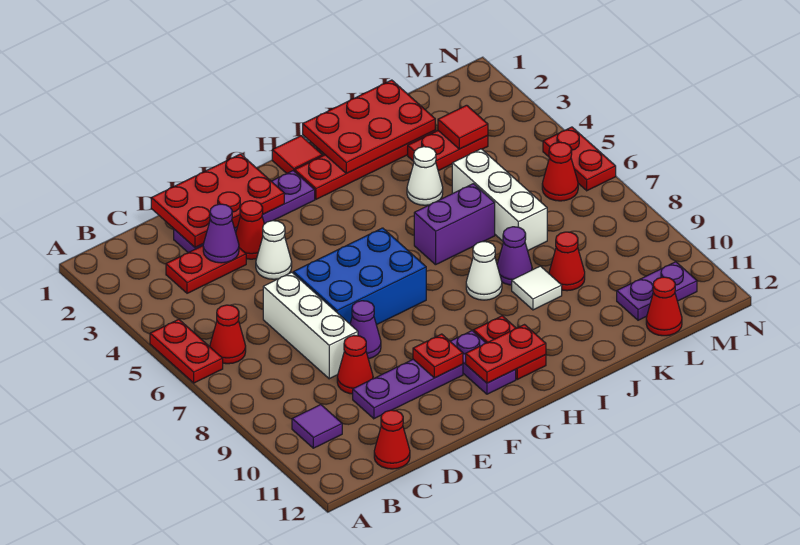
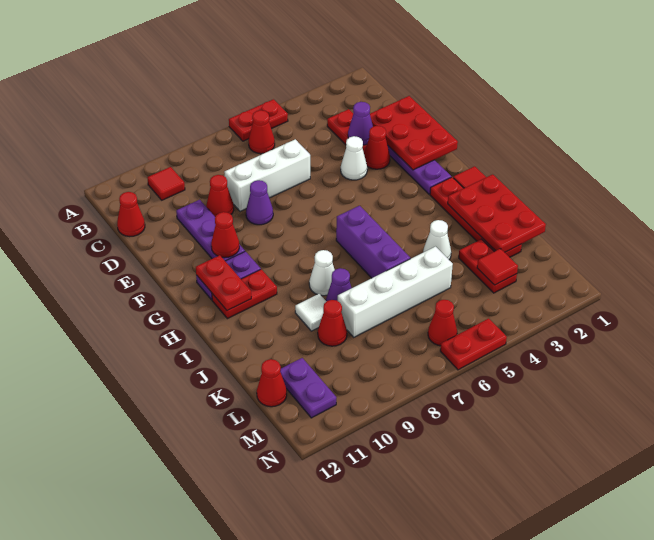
purple 1x1 tile [292,405,342,448] -> red 1x1 tile [147,167,185,200]
blue 2x3 brick [293,228,426,325] -> none
red 1x1 plate [413,334,463,378] -> red 1x1 cone [211,212,239,258]
purple 1x2 brick [414,184,495,265] -> purple 1x3 brick [336,206,410,278]
white 1x3 brick [452,149,547,251] -> white 1x4 brick [338,247,453,337]

